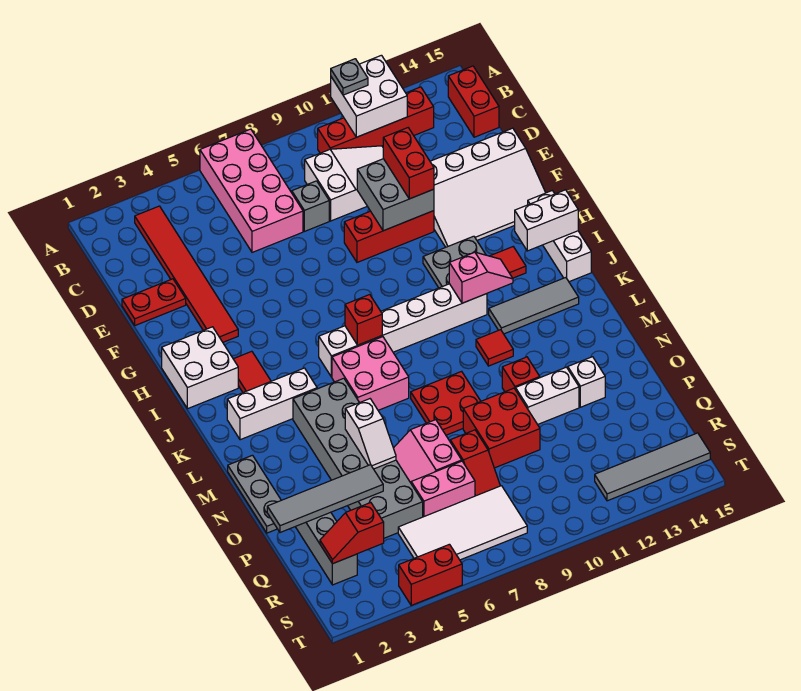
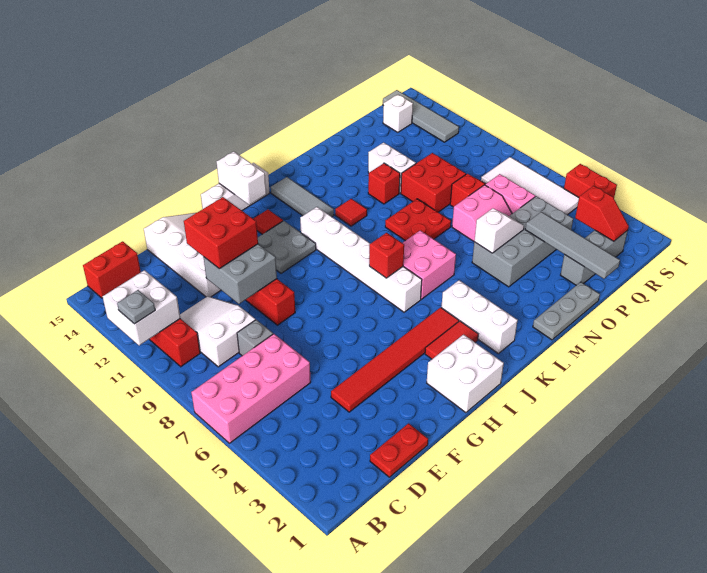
red 1x6 tile [135,206,238,342] -> red 1x6 tile moved to [331,307,459,412]
red 1x2 plate [122,279,186,325] -> red 1x2 plate turned to [370,423,428,477]
red 1x2 brick [383,128,434,199] -> red 2x2 brick [184,197,258,269]
pink 1x2 slope [449,252,513,303] -> none
grey 2x6 brick [293,378,423,538] -> grey 2x4 brick [472,196,573,287]
white 1x1 brick [568,357,605,407] -> white 1x1 brick moved to [383,94,413,132]

